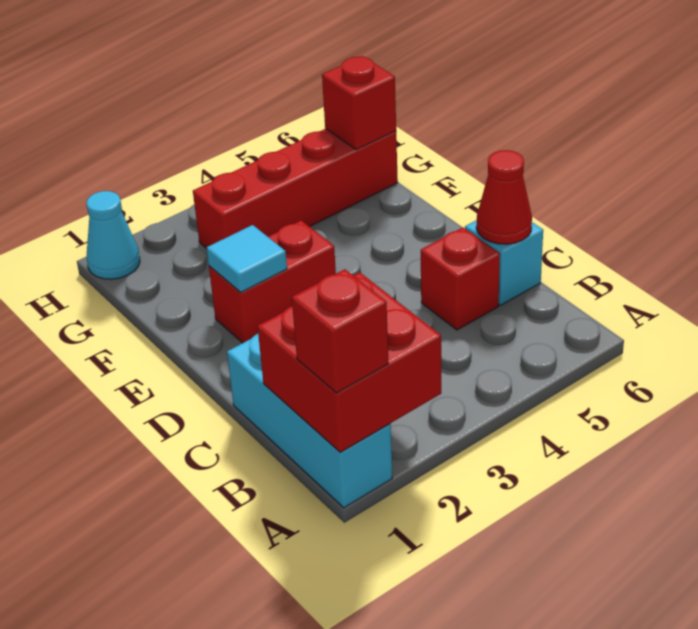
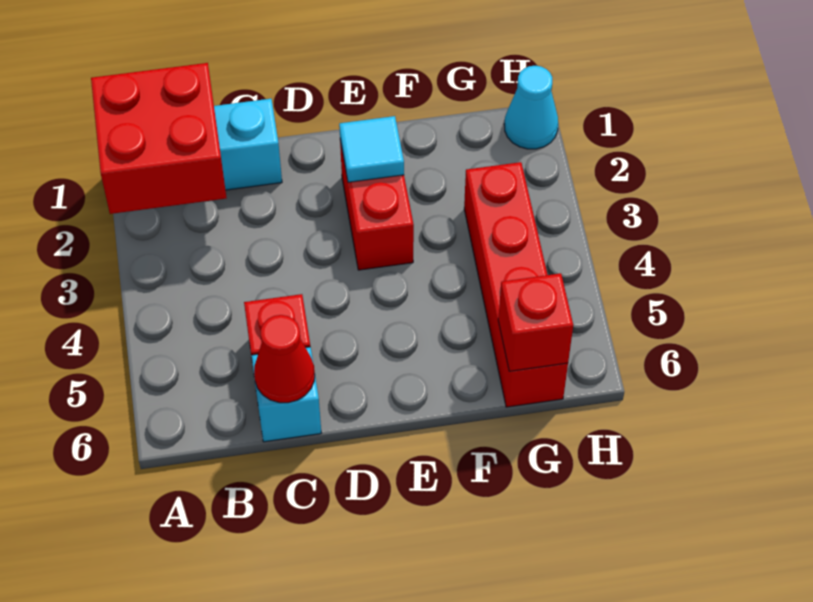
red 1x1 brick [292,269,389,393] -> none

